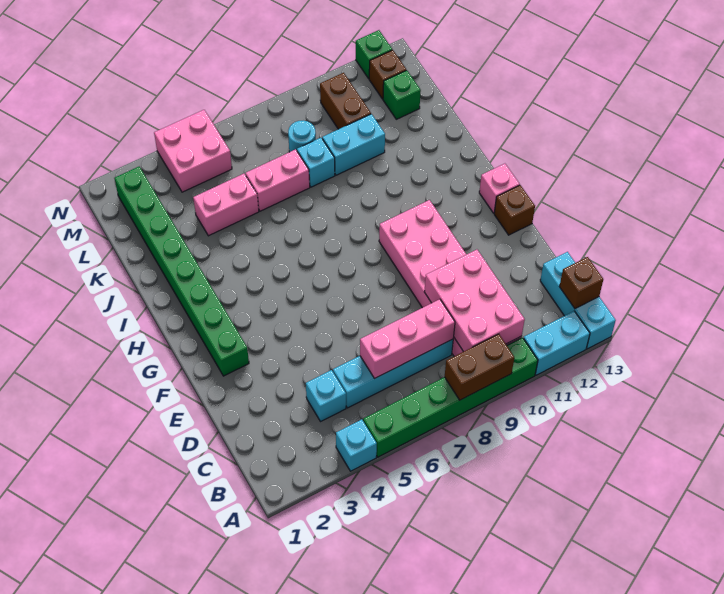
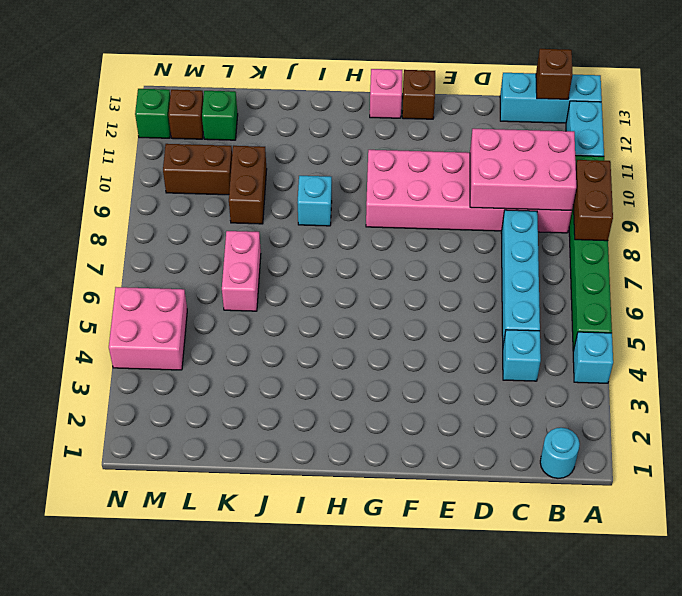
pink 1x3 brick [360,299,455,379] -> none
green 1x8 brick [115,167,249,376] -> none
pink 1x2 brick [193,174,259,236] -> none
cyan 1x1 brick [297,138,335,187] -> cyan 1x1 brick moved to [298,176,332,226]
cyan 1x2 brick [322,114,385,175] -> brown 1x2 brick [229,146,267,224]
cyan 1x1 round brick [288,121,316,152] -> cyan 1x1 round brick moved to [540,428,580,478]

